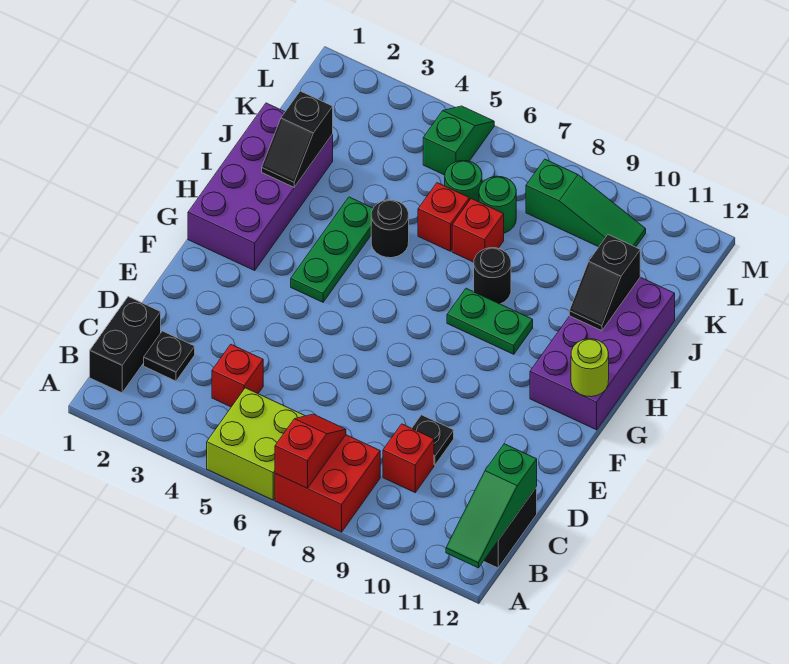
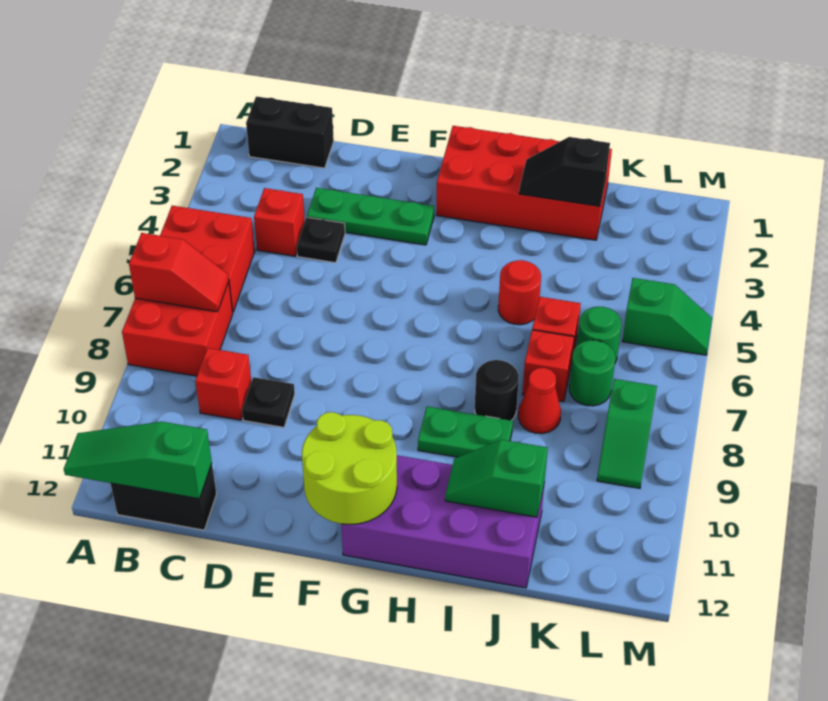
lime 2x2 brick [207,388,305,500] -> red 2x2 brick [160,206,255,312]
black 1x1 plate [144,331,195,381] -> black 1x1 plate moved to [297,217,345,263]
purple 2x4 brick [188,103,333,270] -> red 2x4 brick [436,126,612,240]
green 1x3 plate [291,197,373,302] -> green 1x3 plate moved to [307,188,434,245]
lime 1x1 round brick [571,339,609,397] -> lime 2x2 round brick [302,412,397,525]
green 1x2 plate [447,288,533,354] -> green 1x2 plate turned to [418,406,513,457]
black 1x1 round brick [371,200,409,258] -> red 1x1 round brick [498,260,541,325]
black 1x2 slope [569,235,640,331] -> green 1x2 slope [445,440,548,517]
none -> red 1x1 cone [518,368,561,434]
green 1x3 slope [526,159,646,247] -> green 1x2 slope [597,379,657,488]

